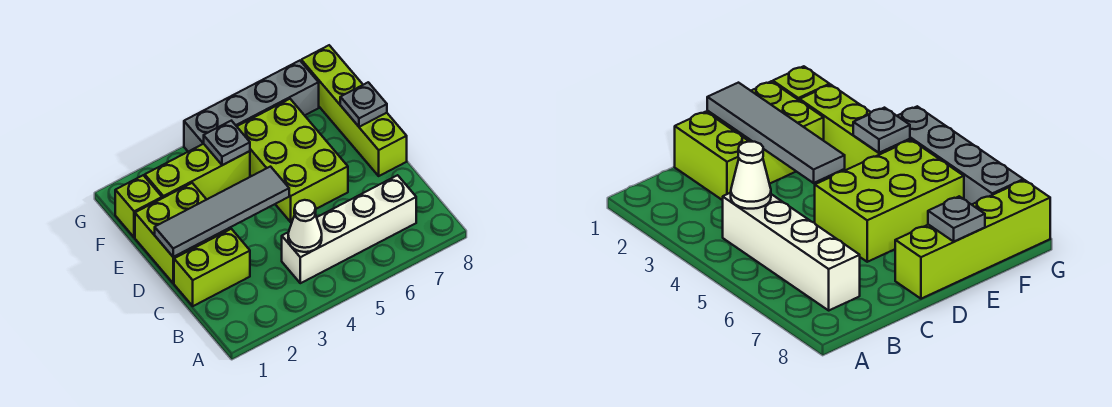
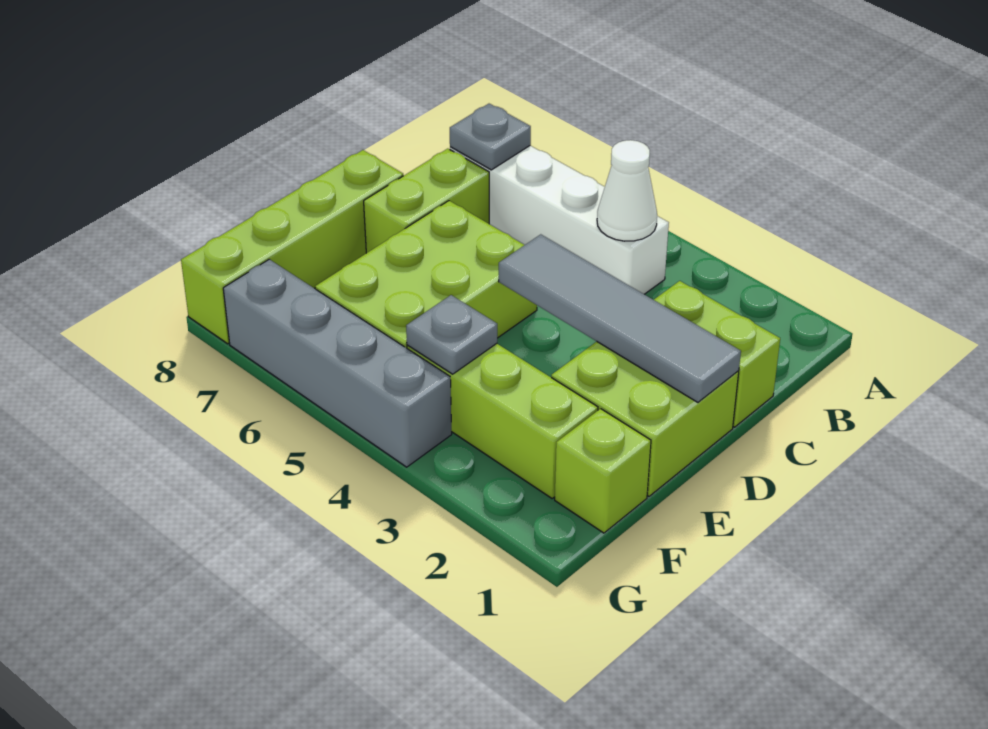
none -> lime 1x2 brick [364,149,489,253]
grey 1x1 plate [340,82,387,127] -> grey 1x1 plate moved to [450,104,531,170]

